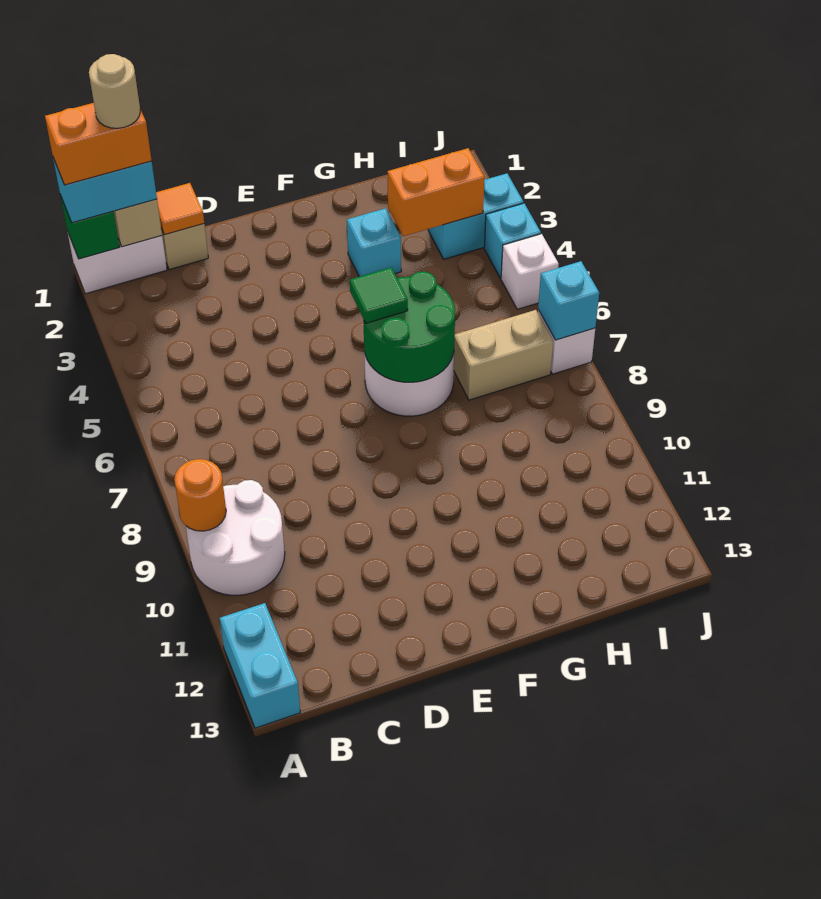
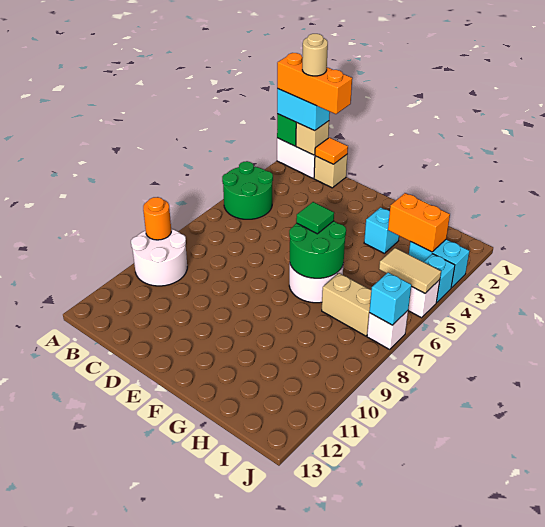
orange 1x2 brick [45,103,152,185] -> orange 1x3 brick [277,53,352,114]
none -> green 2x2 round brick [222,161,273,219]
cyan 1x2 brick [220,603,300,728] -> none
none -> tan 1x2 tile [379,248,441,293]

